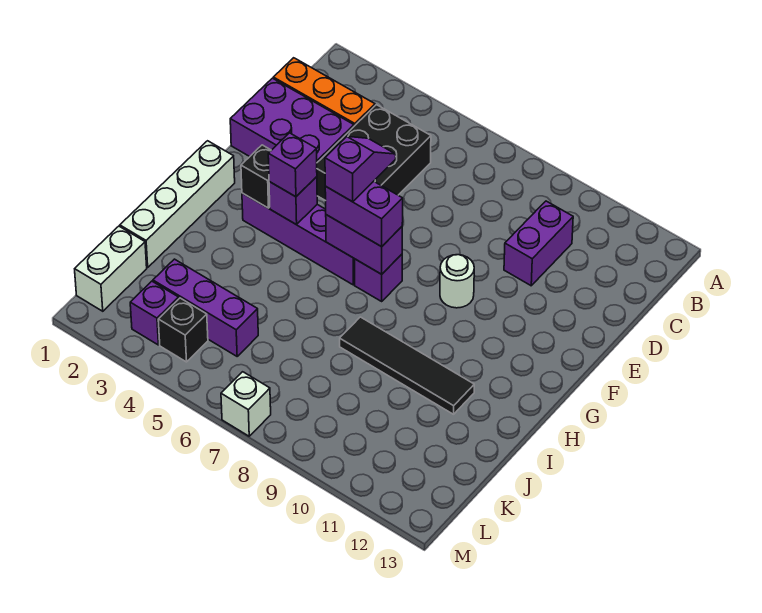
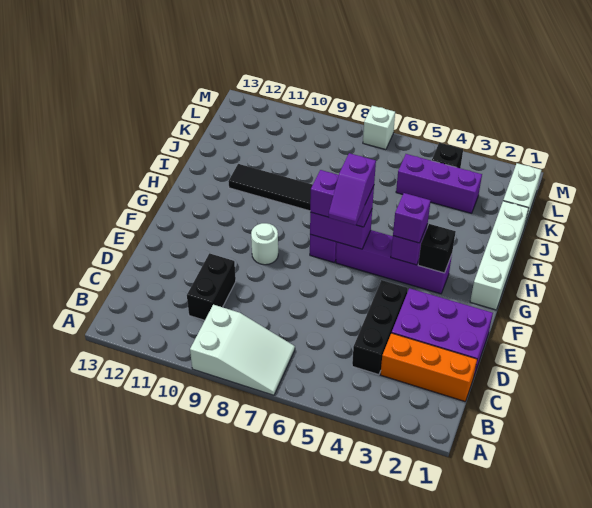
none -> white 2x3 slope [190,305,295,395]
black 2x3 brick [317,105,431,201] -> black 1x3 brick [352,280,408,375]
purple 1x2 brick [504,201,573,286] -> black 1x2 brick [187,253,236,320]
purple 1x1 brick [130,281,179,345] -> none

